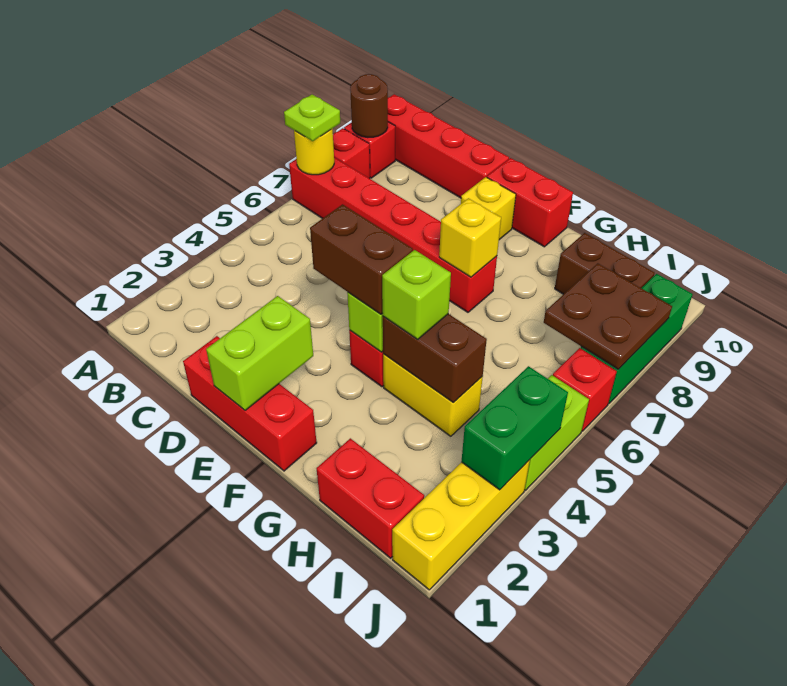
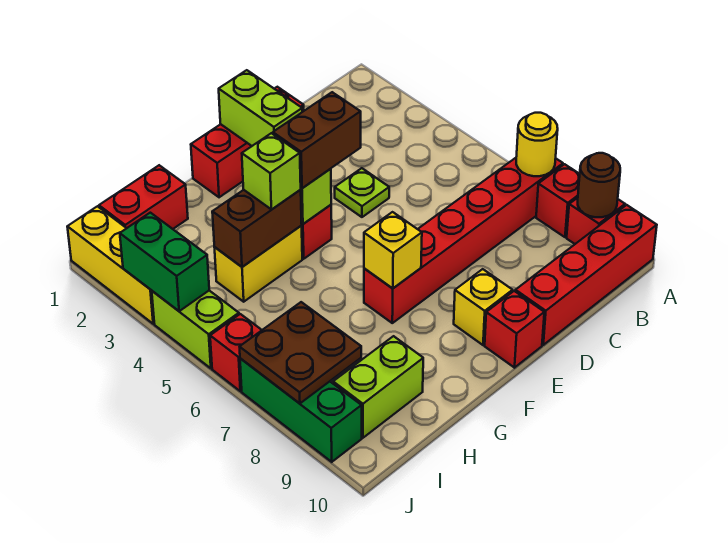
lime 1x1 plate [284,94,340,141] -> lime 1x1 plate moved to [335,168,389,217]
red 1x2 brick [487,158,573,247] -> red 1x1 brick [485,291,544,368]
brown 1x2 brick [555,233,655,294] -> lime 1x2 brick [333,336,423,438]

